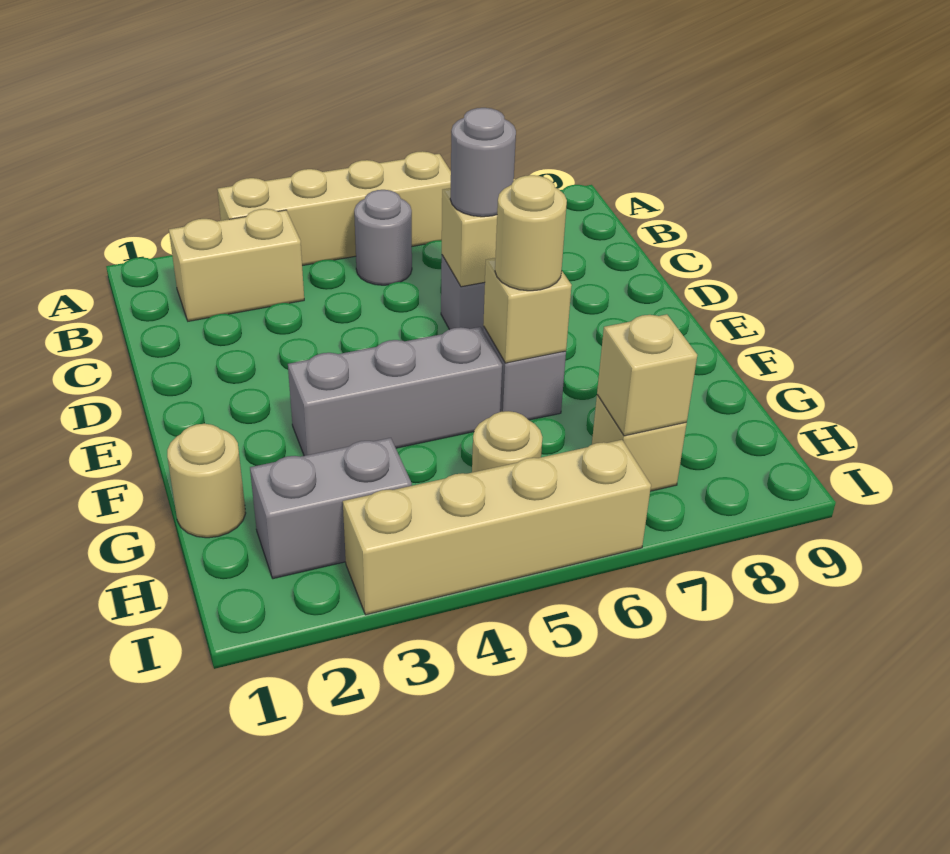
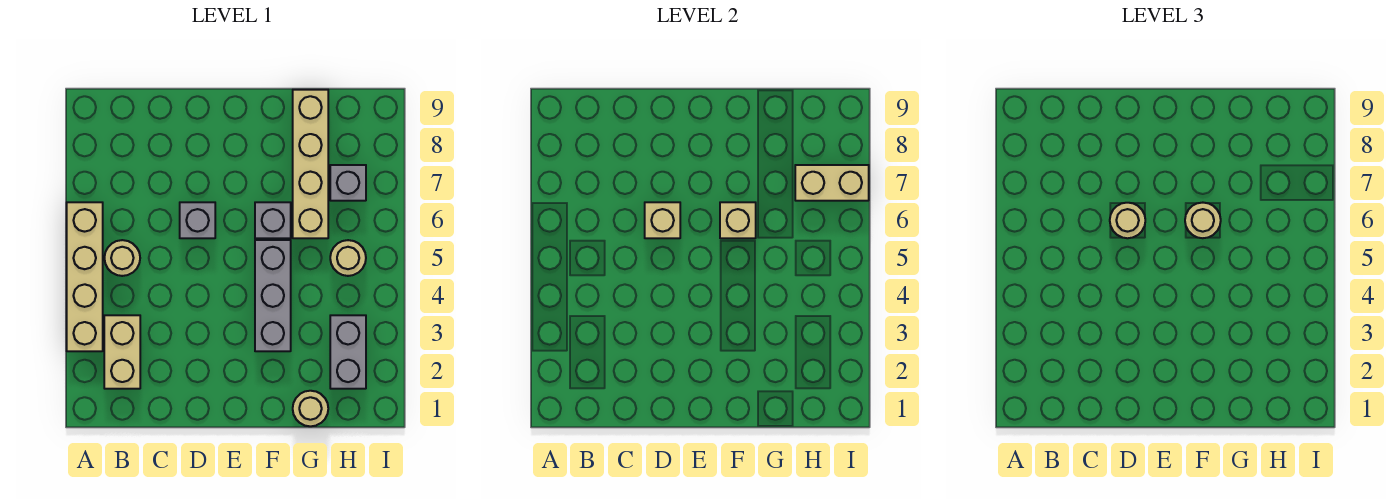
grey 1x1 round brick [354,190,412,285] -> tan 1x1 round brick [104,240,140,276]
grey 1x1 round brick [450,108,516,217] -> tan 1x1 round brick [1110,203,1145,238]
tan 1x1 brick [592,395,687,491] -> grey 1x1 brick [330,165,366,201]
tan 1x1 brick [597,314,697,436] -> tan 1x2 brick [795,165,869,201]
tan 1x4 brick [343,440,651,615] -> tan 1x4 brick moved to [293,90,328,238]

